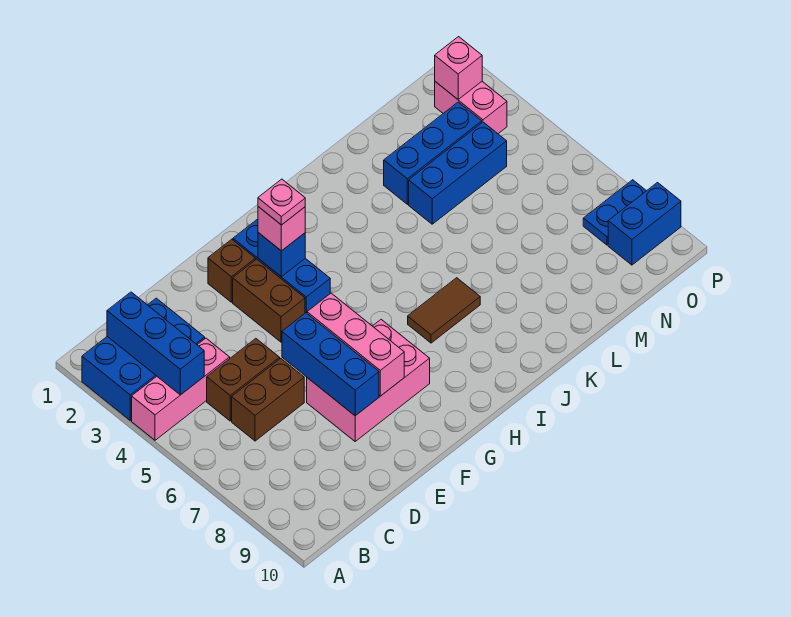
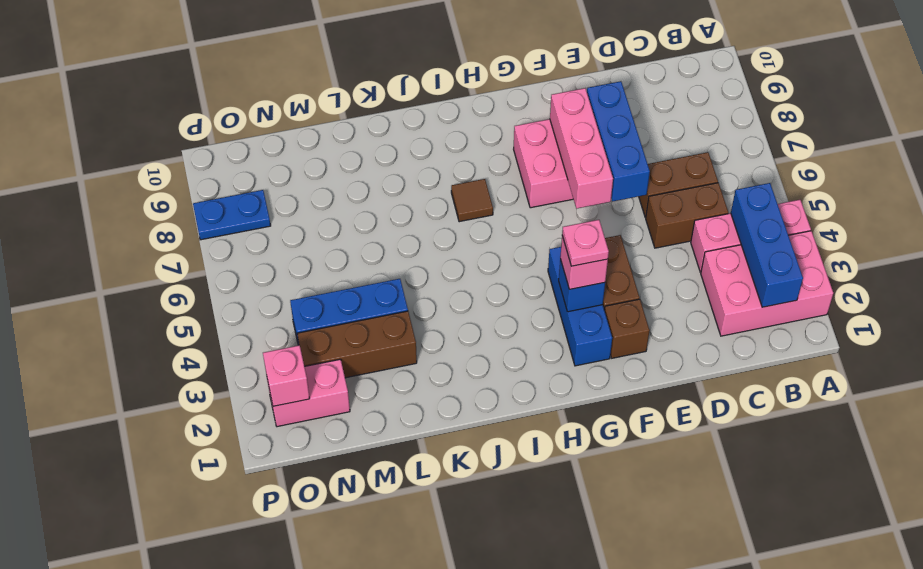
blue 2x3 brick [82,298,205,420] -> pink 2x3 brick [701,231,833,336]
brown 1x2 tile [408,278,480,343] -> brown 1x1 tile [451,179,493,222]
blue 1x3 brick [384,102,482,204] -> brown 1x3 brick [297,311,417,378]
pink 1x2 brick [435,82,507,134] -> pink 1x2 brick turned to [267,359,350,427]
blue 1x2 brick [608,183,681,265] -> none

